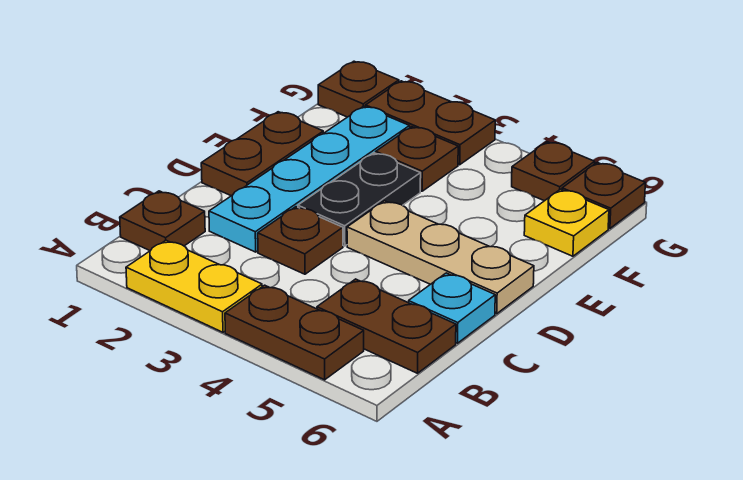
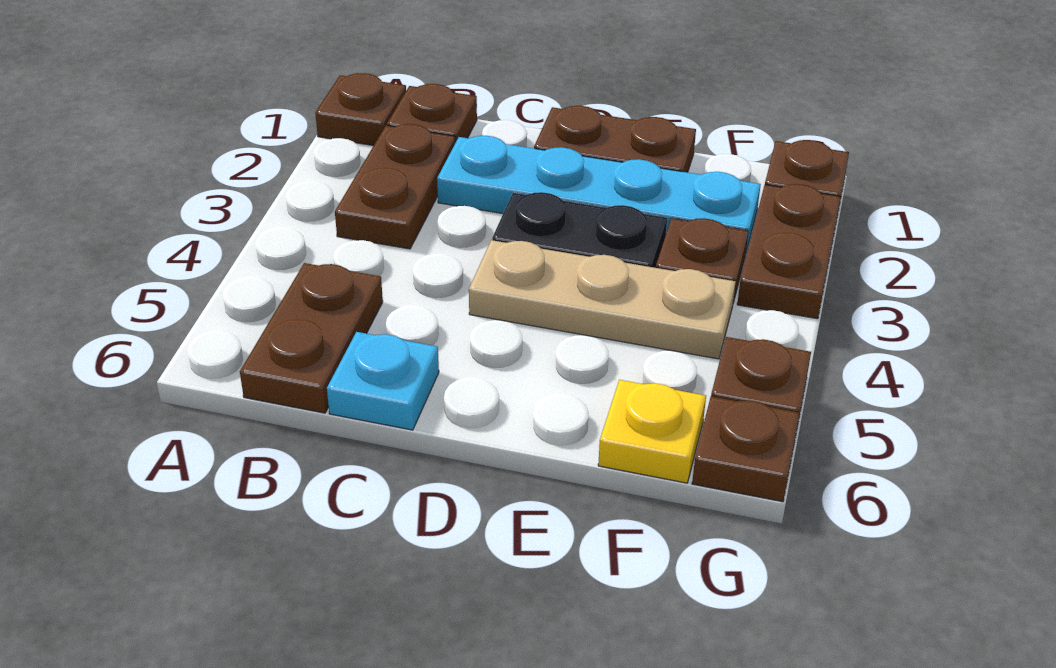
yellow 1x2 plate [126,240,262,332] -> none
brown 1x2 plate [225,285,364,380] -> brown 1x2 plate moved to [335,124,455,249]
brown 1x1 plate [258,207,343,274] -> brown 1x1 plate moved to [315,73,406,146]
tan 1x3 plate [347,201,534,314] -> tan 1x3 plate turned to [469,240,735,359]

